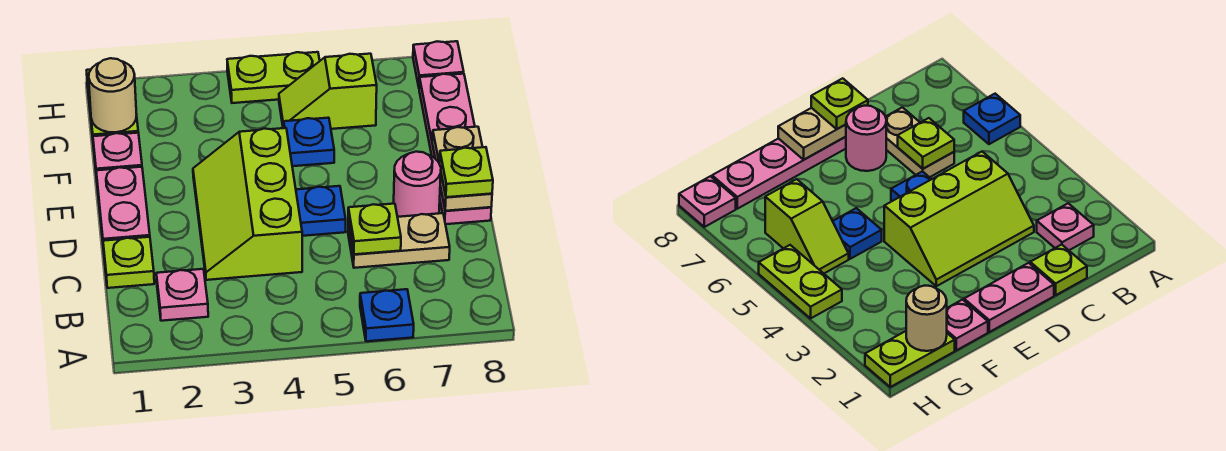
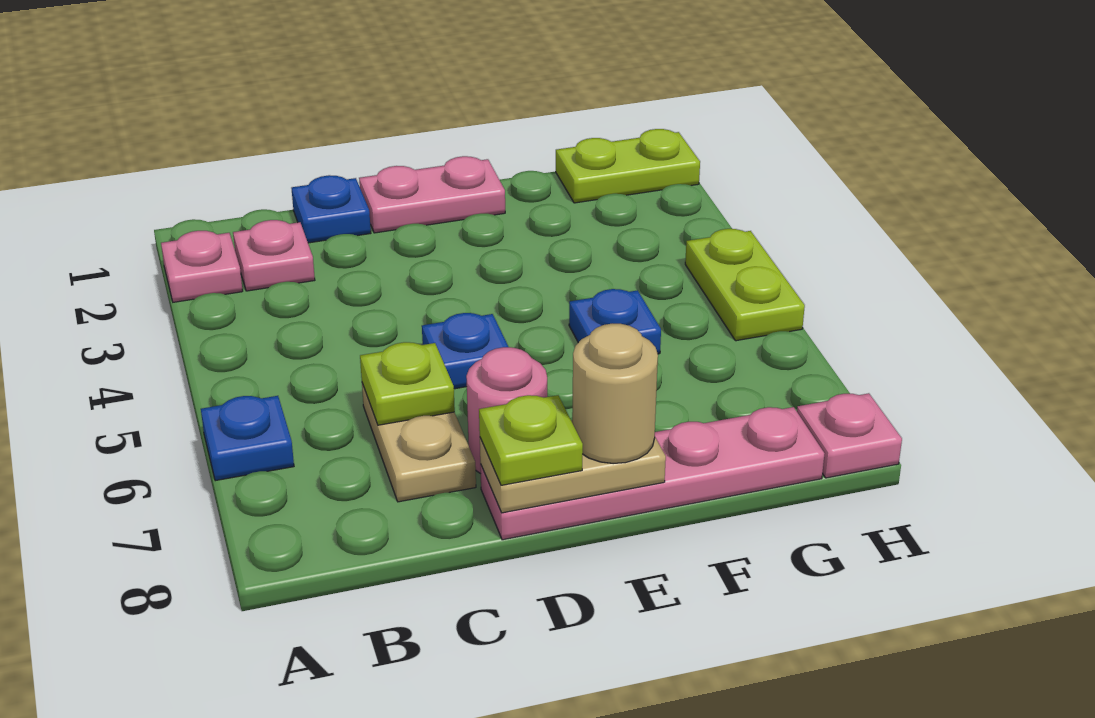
lime 1x1 plate [103,237,154,288] -> blue 1x1 plate [292,175,371,243]
lime 2x3 slope [193,128,302,280] -> none
pink 1x1 plate [93,133,142,177] -> pink 1x1 plate moved to [161,231,243,302]
tan 1x1 round brick [89,58,137,132] -> tan 1x1 round brick moved to [572,324,658,464]
lime 1x2 slope [279,54,377,129] -> none

